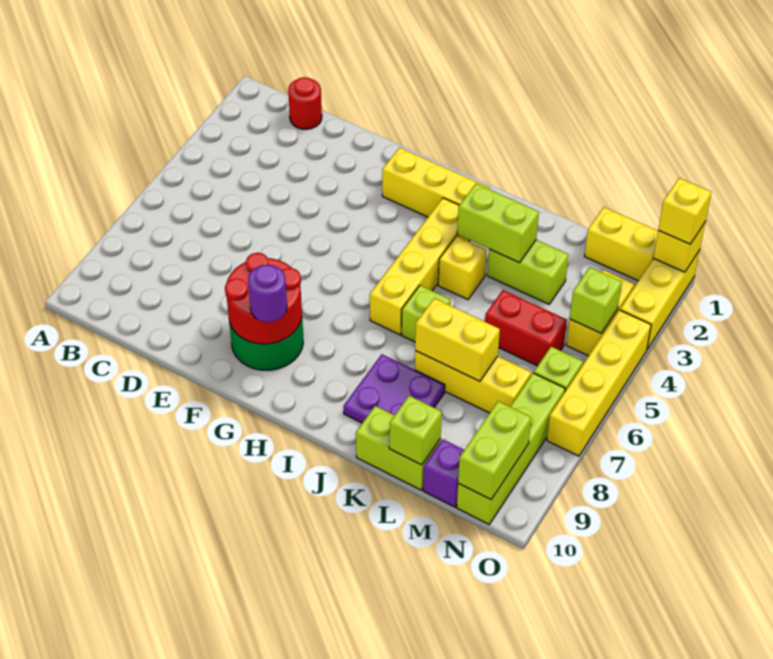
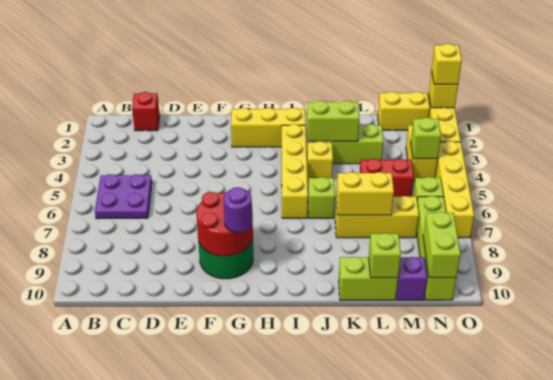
red 1x1 round brick [288,77,322,129] -> red 1x1 brick [132,92,160,131]
purple 2x2 plate [343,354,445,423] -> purple 2x2 plate moved to [95,174,152,219]

